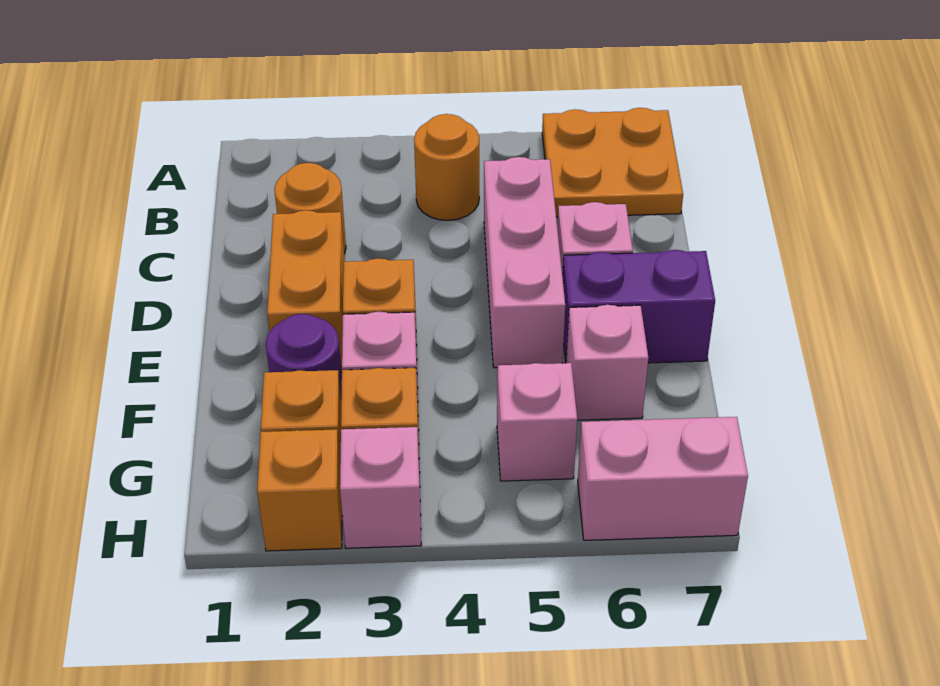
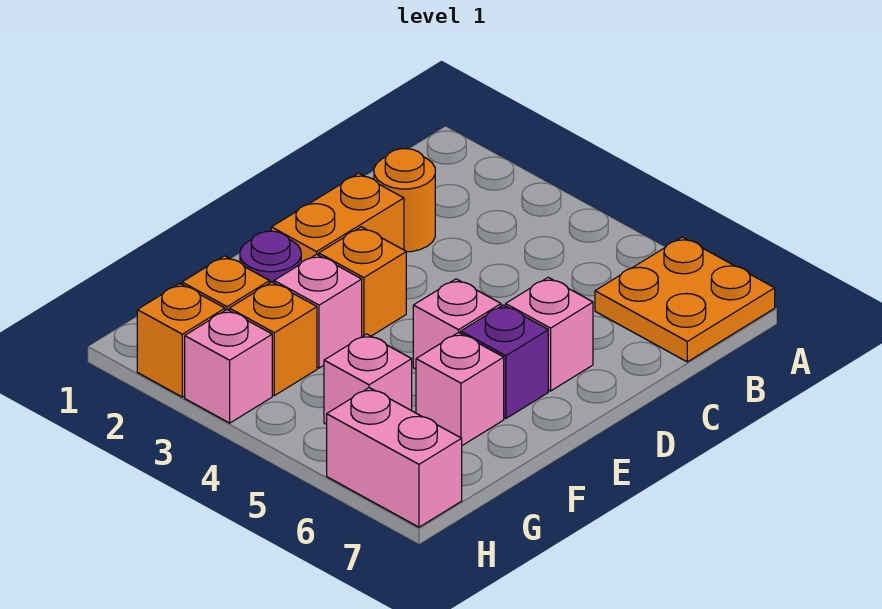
orange 1x1 round brick [414,114,479,220] -> none
pink 1x3 brick [484,157,565,368] -> pink 1x1 brick [413,279,501,369]
purple 1x2 brick [563,250,715,363] -> purple 1x1 brick [461,305,548,419]

